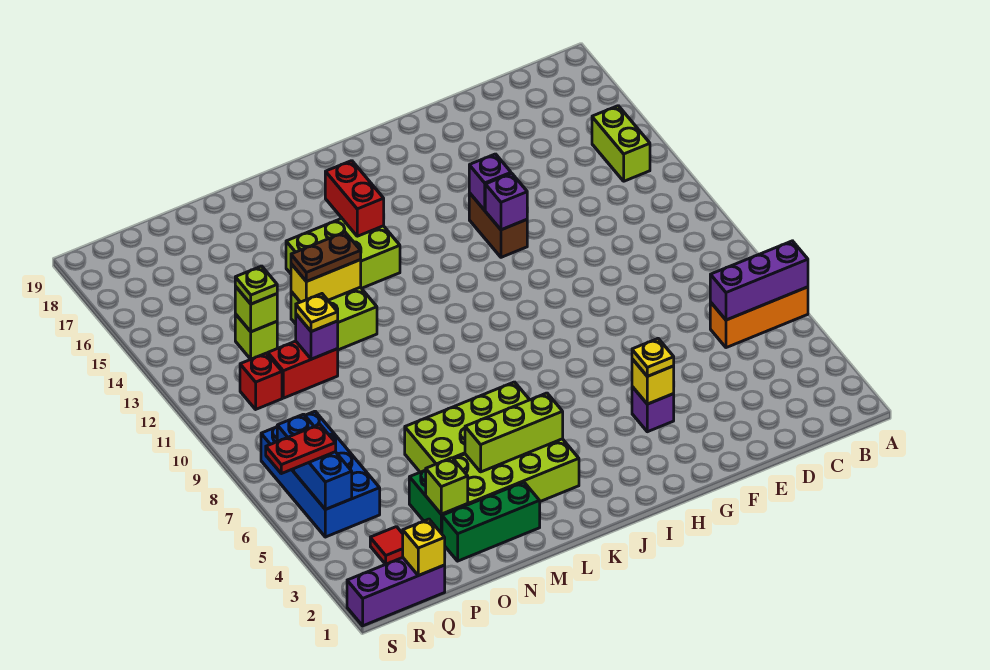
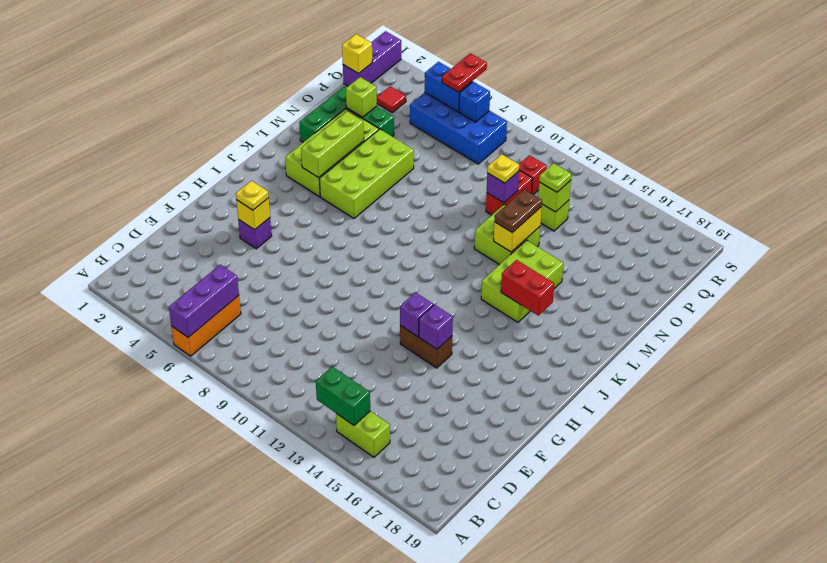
none -> green 1x2 brick [316,367,370,425]

